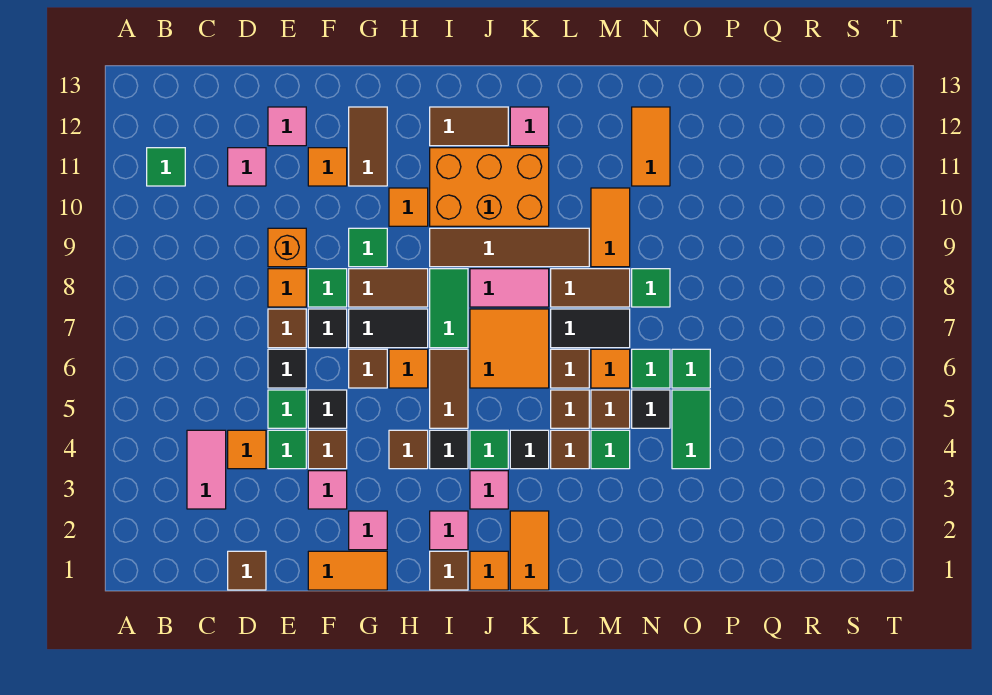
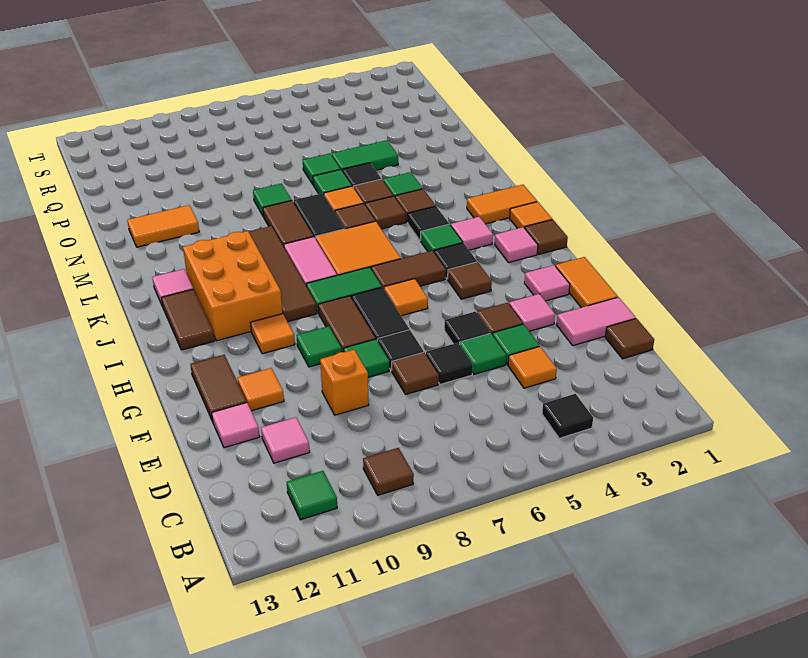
none -> black 1x1 tile [542,394,593,438]
pink 1x2 tile [187,430,226,509] -> pink 1x2 tile moved to [556,297,636,346]
orange 1x1 tile [268,269,306,307] -> none
brown 1x1 tile [349,349,387,388] -> brown 1x1 tile moved to [363,448,414,495]
brown 1x2 tile [349,107,387,186] -> brown 1x2 tile turned to [190,355,247,422]
orange 1x2 tile [591,188,630,267] -> none

